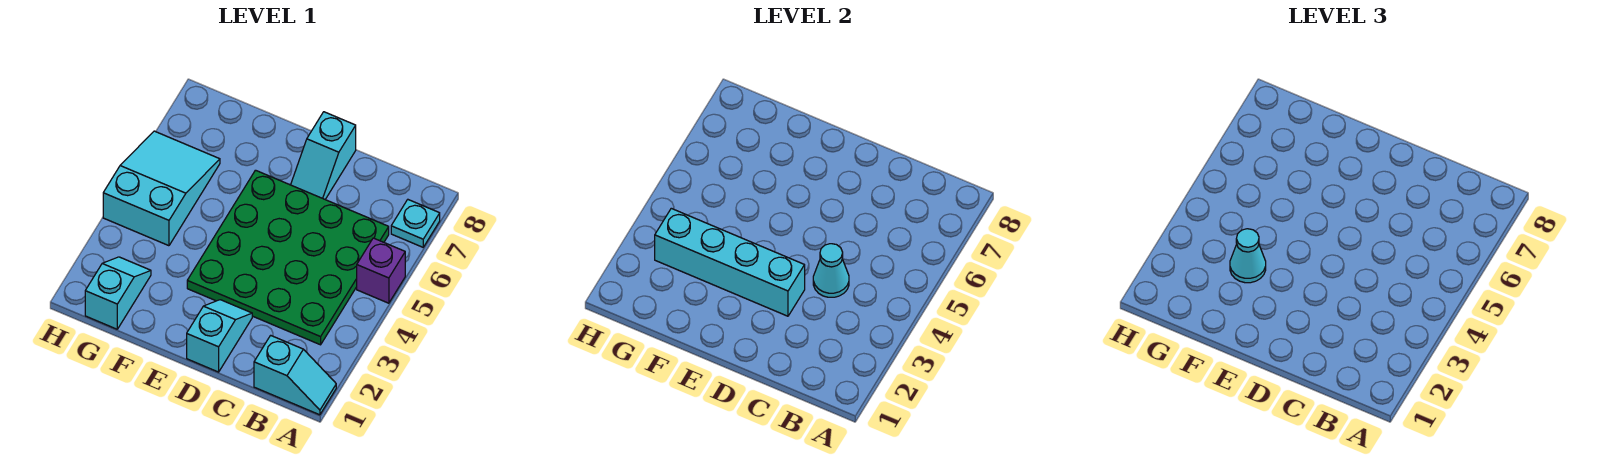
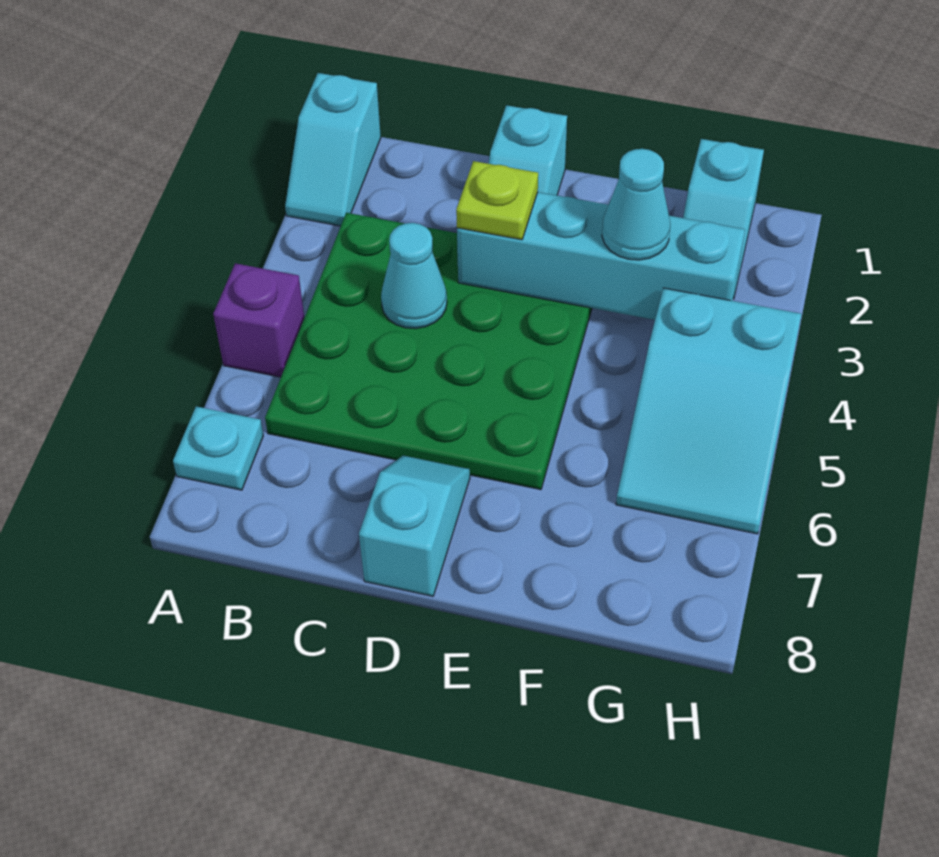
cyan 1x2 slope [254,335,336,415] -> cyan 1x2 slope turned to [285,73,381,226]
none -> lime 1x1 plate [456,161,538,240]

